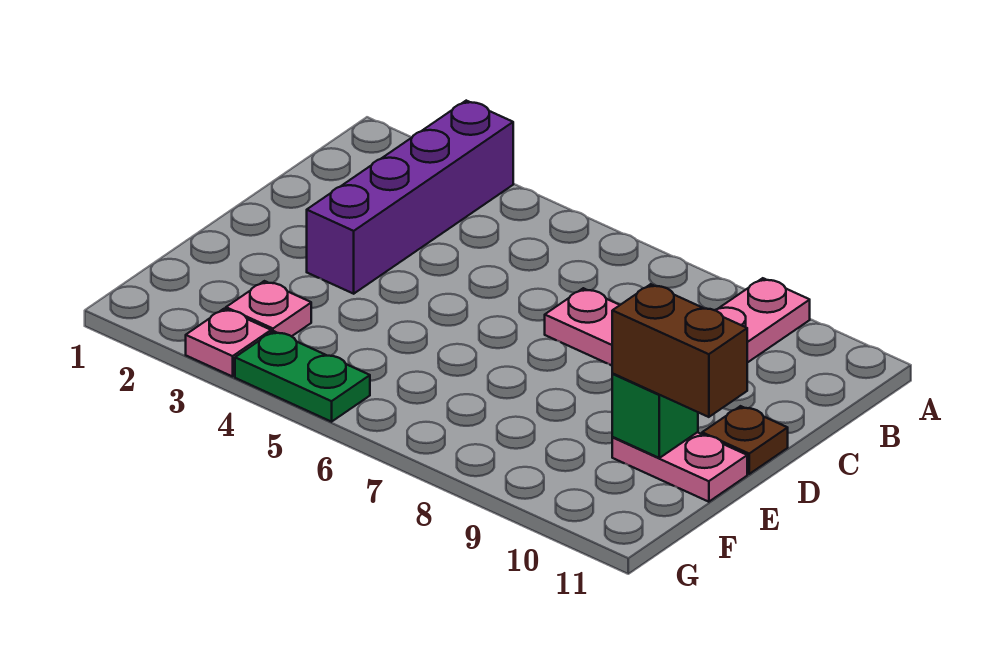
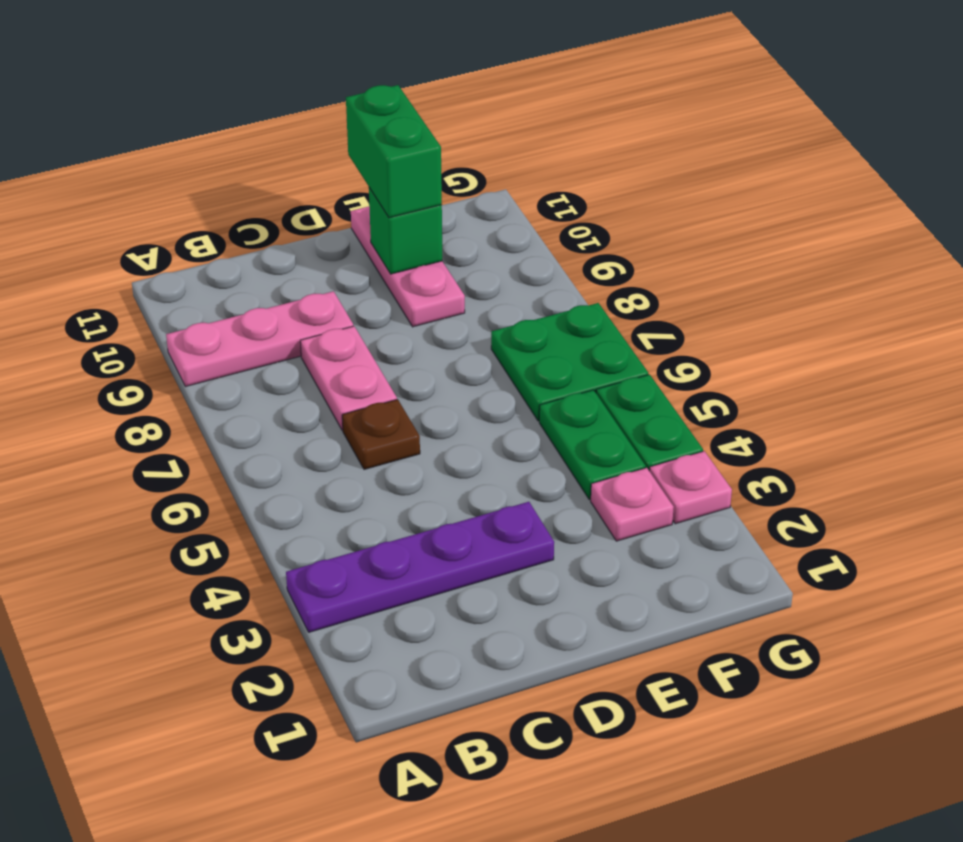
purple 1x4 brick [307,101,513,294] -> purple 1x4 plate [286,502,554,632]
brown 1x1 plate [702,406,788,474] -> brown 1x1 plate moved to [342,399,420,469]
pink 1x2 plate [612,432,747,502] -> pink 1x3 plate [351,207,465,327]
brown 1x2 brick [612,284,747,417] -> green 1x2 brick [346,85,442,218]
none -> green 1x2 plate [539,390,646,500]
none -> green 2x2 plate [491,303,648,421]

